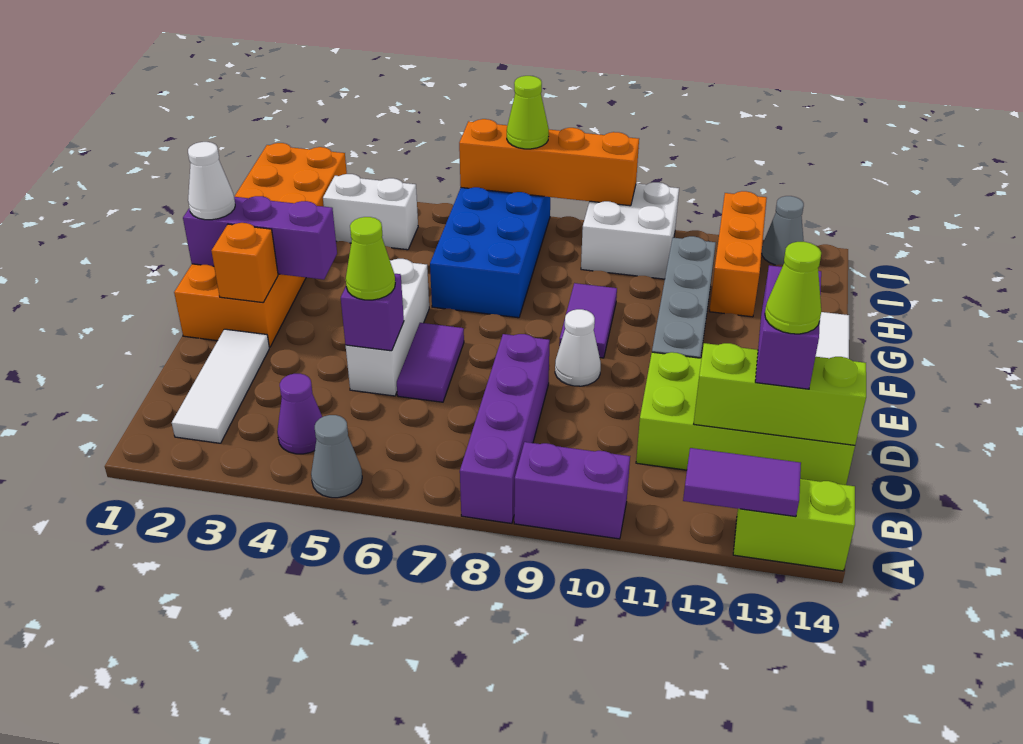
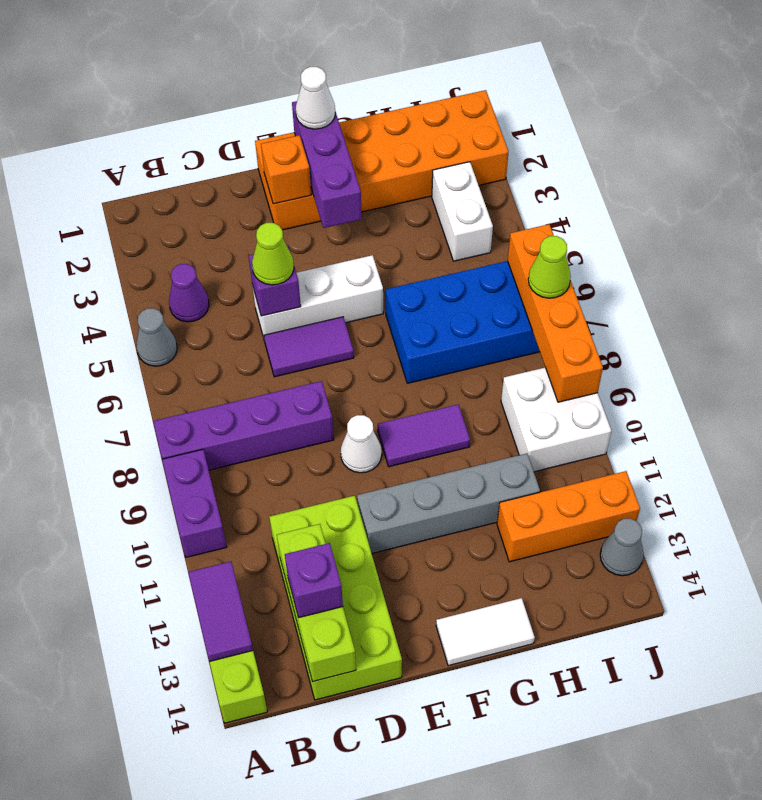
white 1x3 tile [172,329,269,443] -> none
purple 1x2 brick [755,265,821,389] -> purple 1x1 brick [285,543,343,618]
lime 1x1 cone [765,242,821,334] -> none

